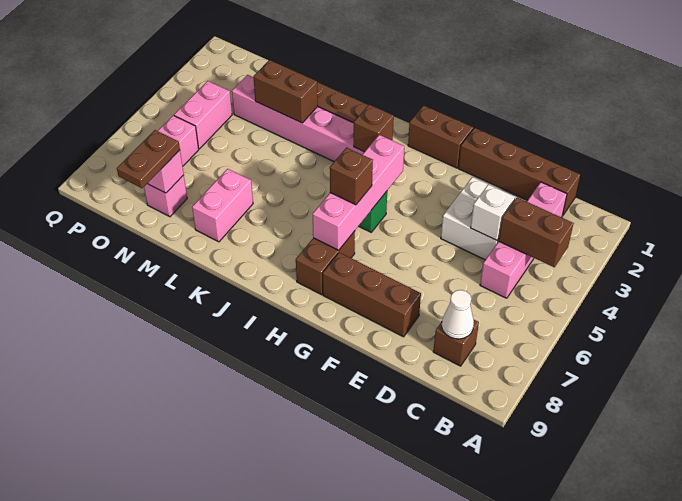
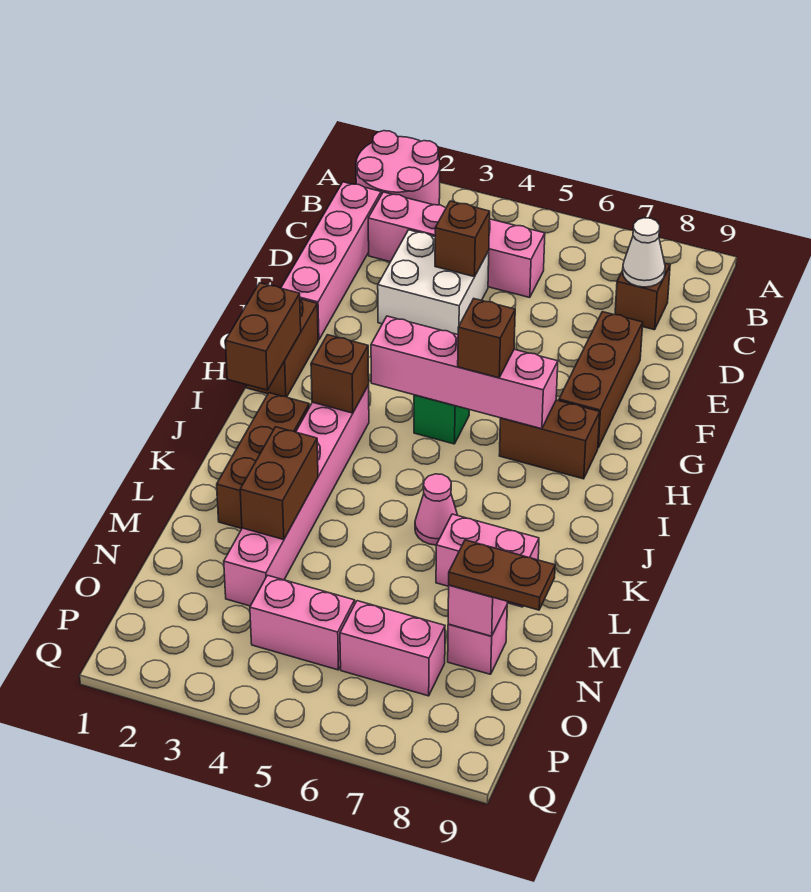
none -> pink 2x2 round brick [356,131,440,205]
brown 1x2 brick [499,197,574,267] -> brown 1x2 brick moved to [225,283,301,390]
brown 1x4 brick [458,128,580,216] -> pink 1x4 brick [281,182,381,340]
white 1x1 brick [471,184,515,240] -> brown 1x1 brick [435,201,490,277]
none -> pink 1x1 cone [415,474,457,545]

